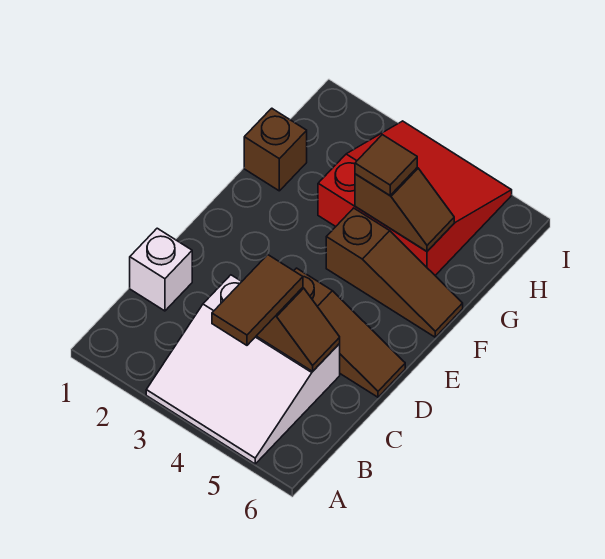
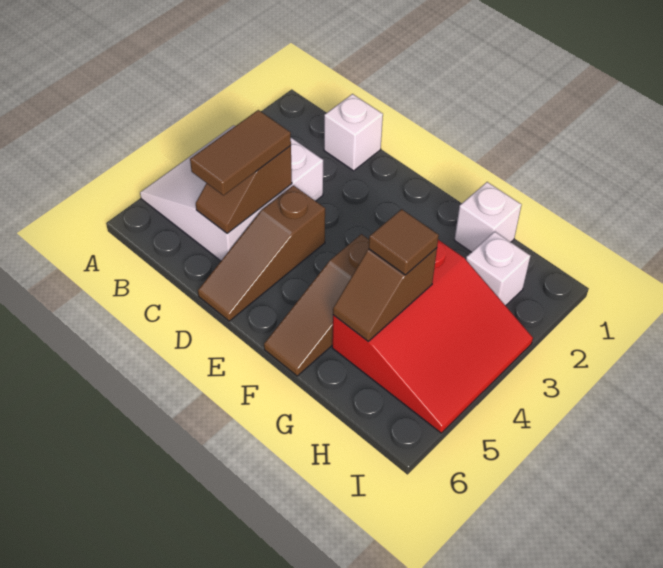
brown 1x2 tile [212,255,303,345] -> brown 1x2 tile turned to [190,110,291,195]
brown 1x1 brick [244,108,307,191] -> white 1x1 brick [454,182,521,252]
none -> white 1x1 brick [466,232,530,306]

